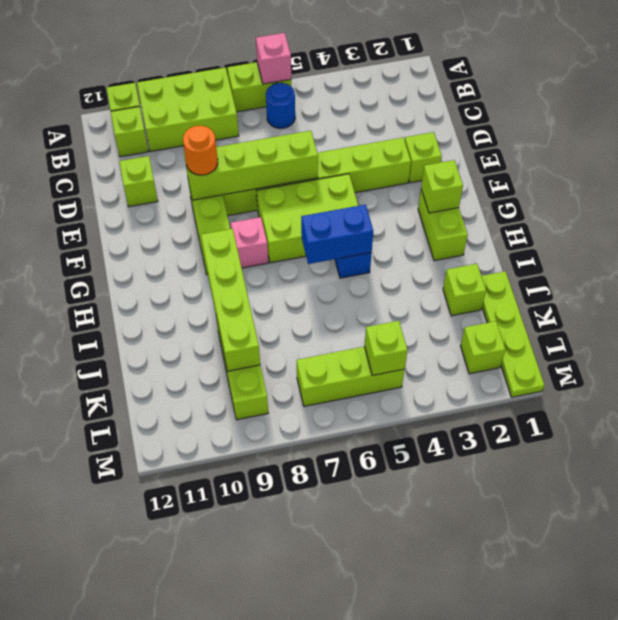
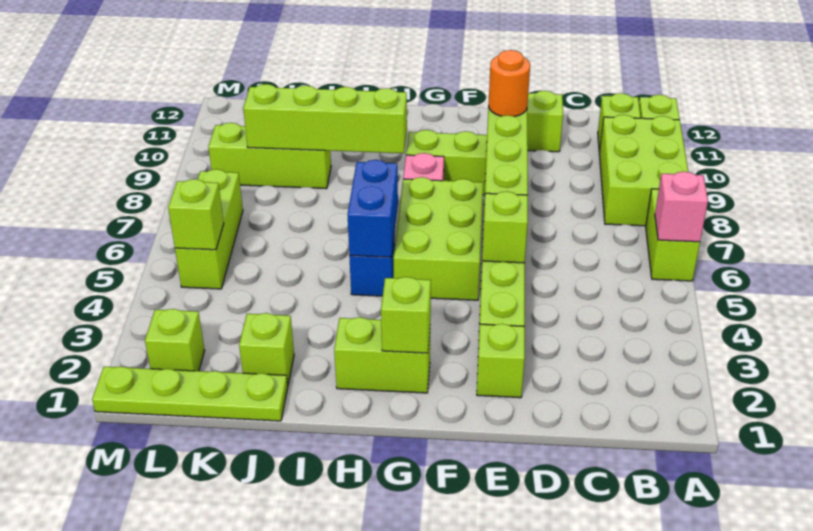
blue 1x1 round brick [266,83,295,129] -> none
none -> lime 1x1 brick [482,191,528,263]

